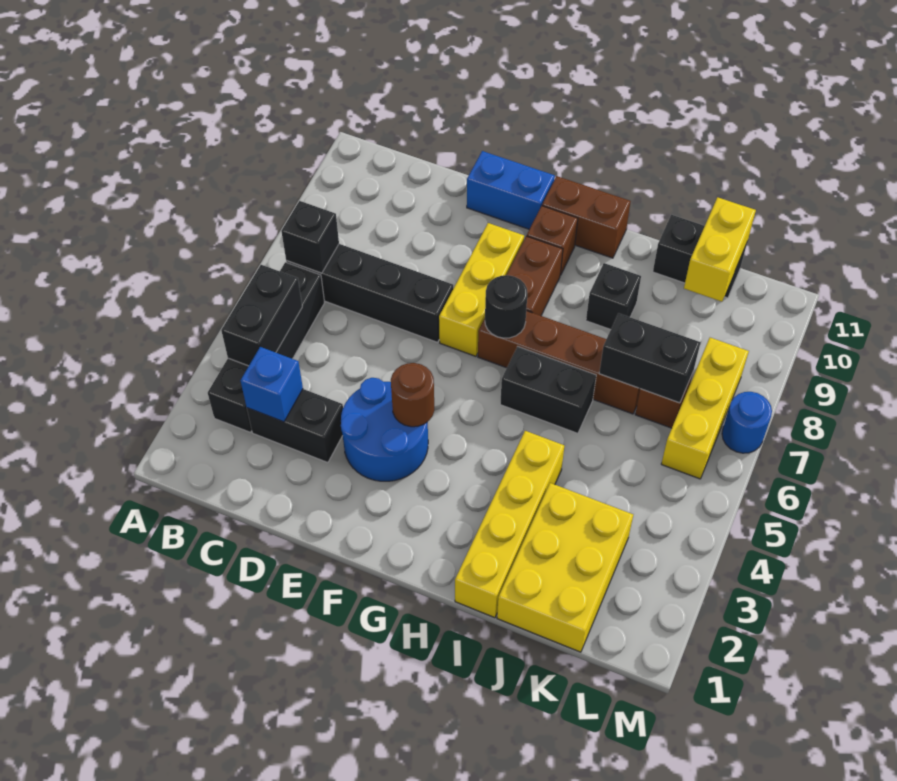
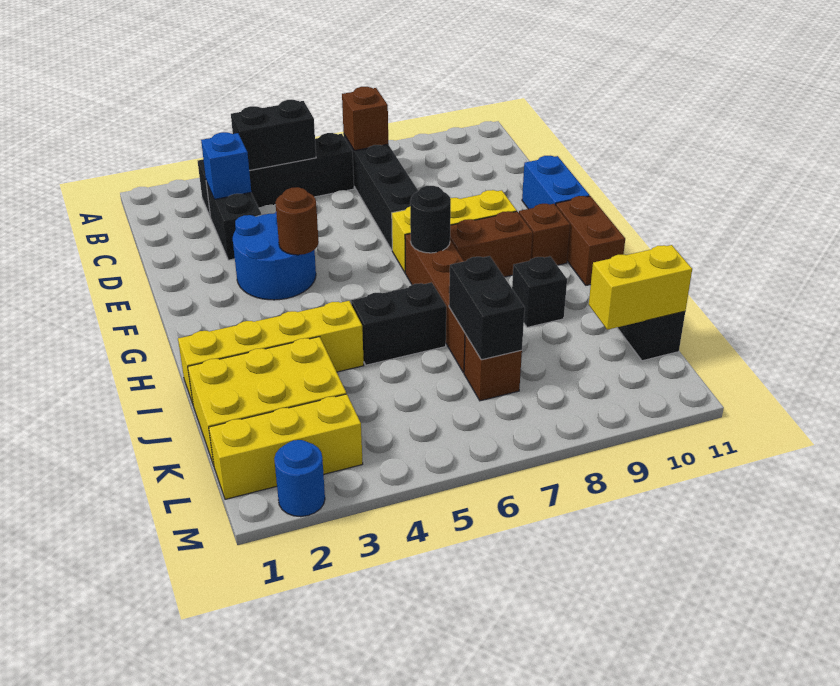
black 1x1 brick [281,201,339,273] -> brown 1x1 brick [342,87,388,151]
black 1x2 brick [500,347,596,433] -> black 1x2 brick turned to [351,282,446,365]
yellow 1x3 brick [661,338,749,479] -> yellow 1x3 brick moved to [209,394,363,499]
blue 1x1 round brick [722,392,772,453] -> blue 1x1 round brick moved to [274,440,325,517]

